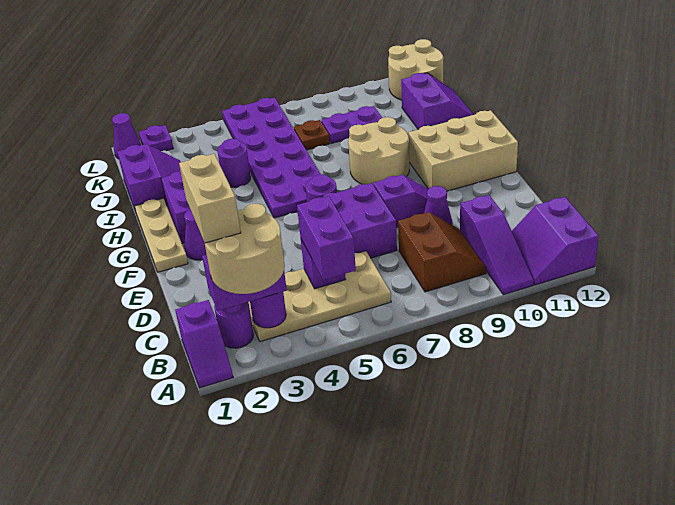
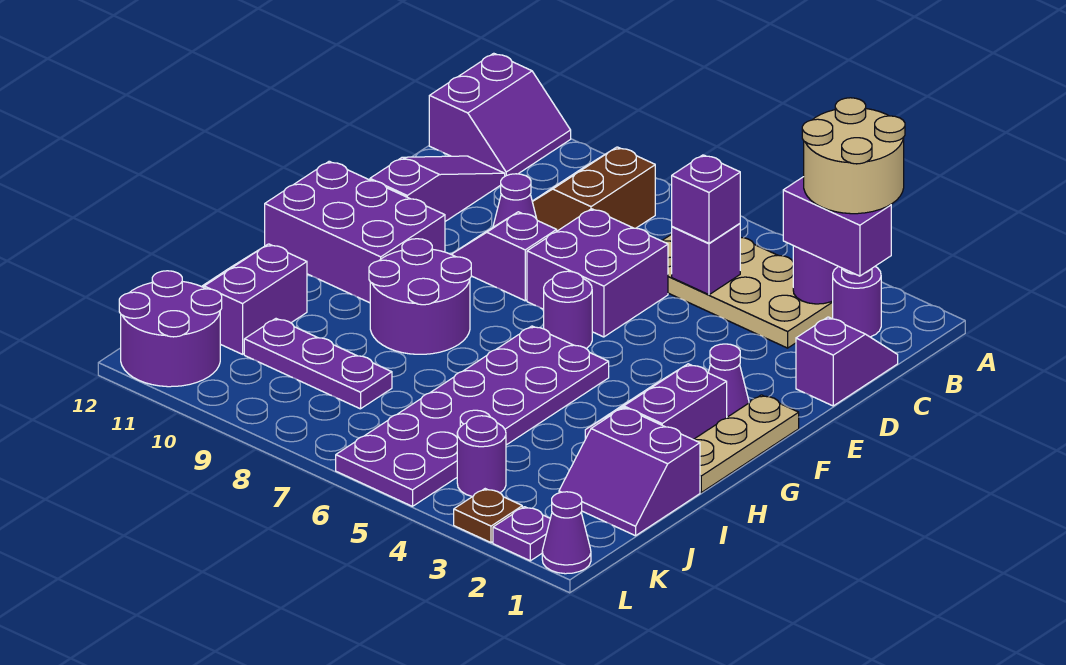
purple 1x2 slope [175,300,233,388] -> purple 1x2 slope moved to [796,317,898,406]
purple 1x3 slope [460,195,534,295] -> purple 1x3 slope moved to [370,156,505,221]
tan 1x2 brick [179,154,241,243] -> none
purple 1x2 brick [297,196,356,280] -> purple 1x1 brick [672,155,740,243]
tan 2x3 brick [408,110,518,191] -> purple 2x3 brick [265,161,445,303]
tan 2x2 round brick [348,117,409,185] -> purple 2x2 round brick [369,239,471,354]
purple 2x2 slope [117,144,181,212] -> purple 2x2 slope turned to [559,408,700,536]
purple 1x1 round brick [217,139,251,187] -> purple 1x1 round brick moved to [457,416,506,497]
brown 1x1 plate [294,120,330,150] -> brown 1x1 plate moved to [454,489,522,543]
purple 1x2 plate [321,106,382,143] -> purple 1x3 plate [244,319,392,409]
tan 2x2 round brick [388,39,443,100] -> purple 2x2 round brick [119,271,222,387]

